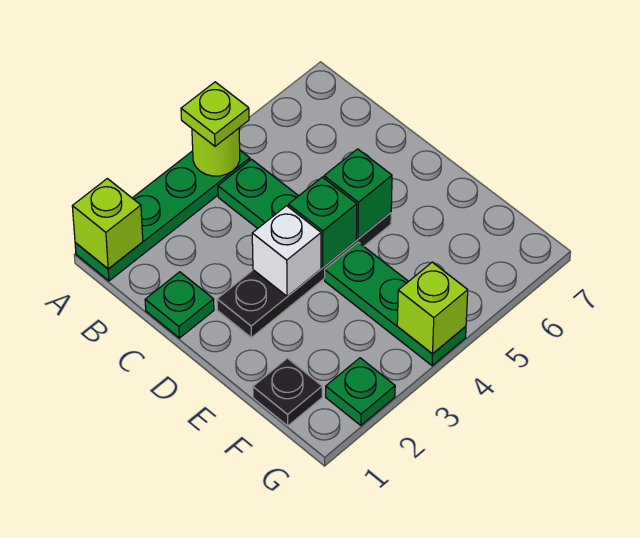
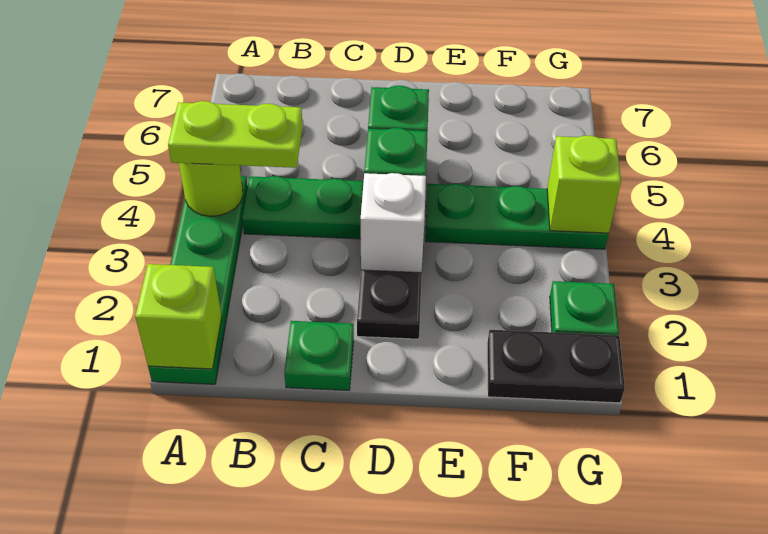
lime 1x1 plate [181,82,249,146] -> lime 1x2 plate [168,101,303,168]
black 1x1 plate [253,358,322,426] -> black 1x2 plate [487,330,625,403]

